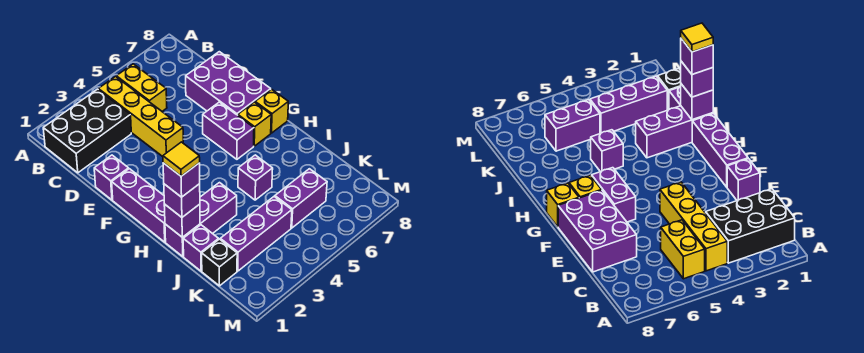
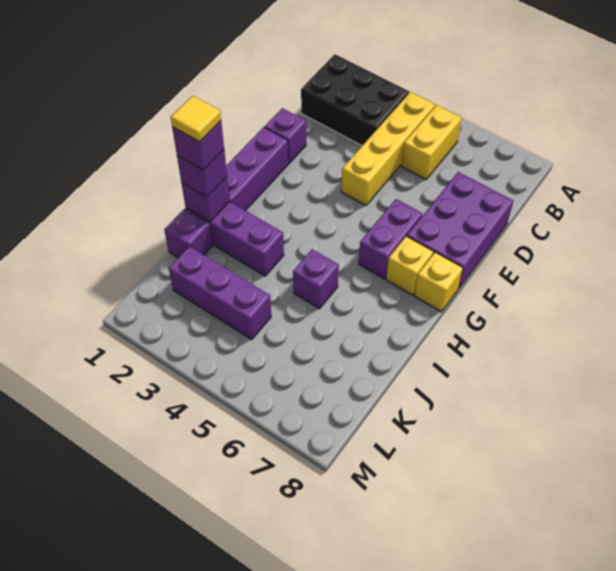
black 1x1 brick [202,239,237,286] -> none
purple 1x2 brick [275,169,327,228] -> none

